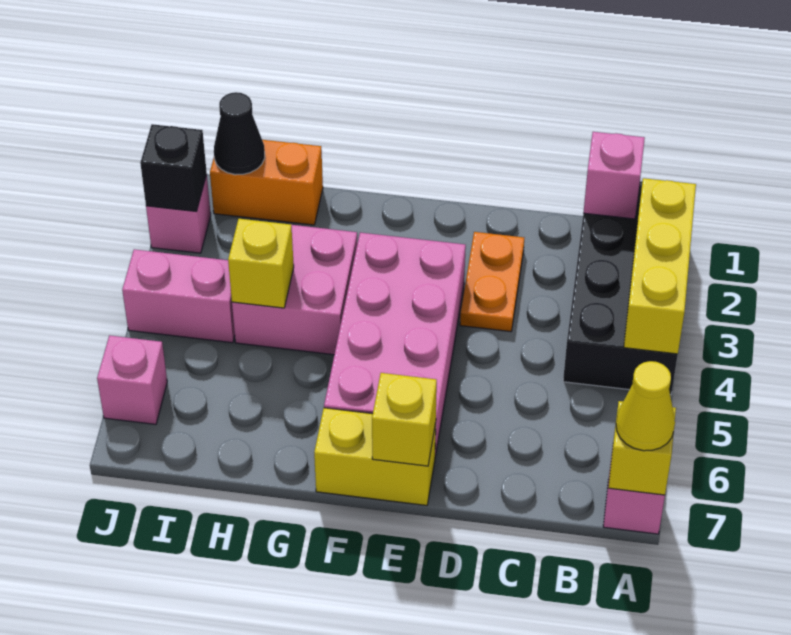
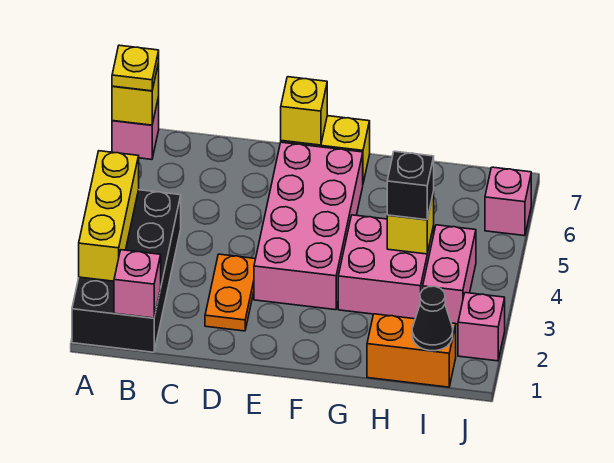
yellow 1x1 cone [616,361,675,451] -> yellow 1x1 plate [112,45,159,91]
pink 1x2 brick [122,249,235,343] -> pink 1x2 brick turned to [423,225,476,324]
black 1x1 brick [140,124,207,212] -> black 1x1 brick moved to [387,151,434,220]

